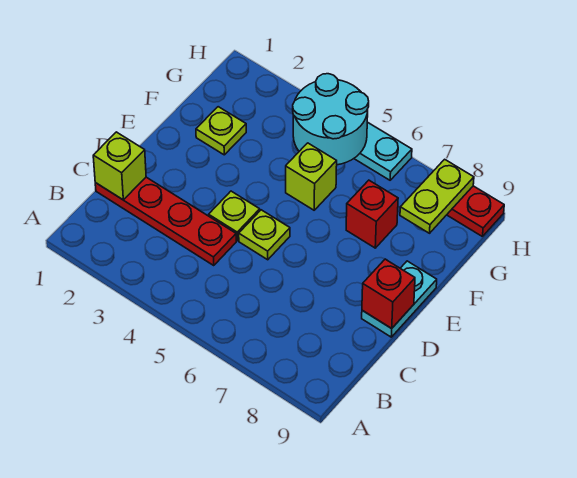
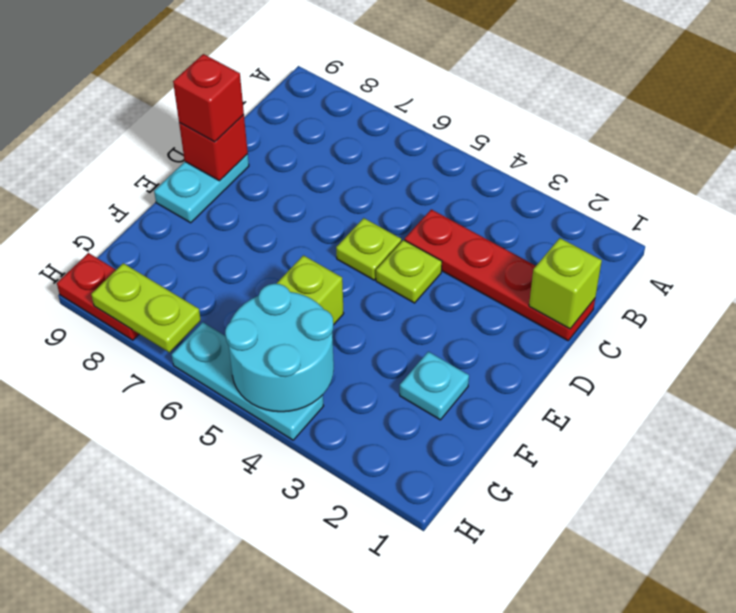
lime 1x1 plate [196,107,246,155] -> cyan 1x1 plate [400,352,469,420]
red 1x1 brick [346,180,398,248] -> red 1x1 brick moved to [173,54,244,142]
lime 1x2 plate [400,159,474,233] -> lime 1x2 plate turned to [91,263,201,353]

